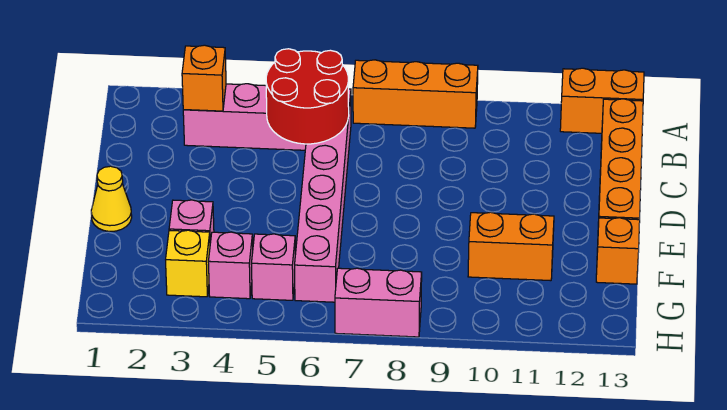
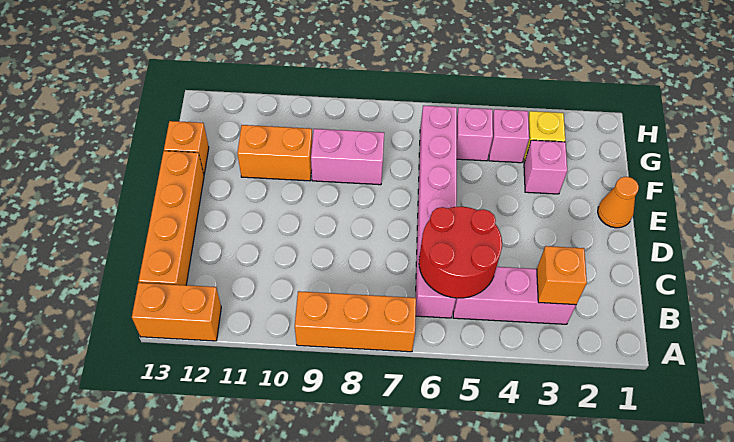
yellow 1x1 cone [91,166,132,231] -> orange 1x1 cone [598,177,639,228]
pink 1x2 brick [335,268,422,337] -> pink 1x2 brick moved to [311,129,384,185]

